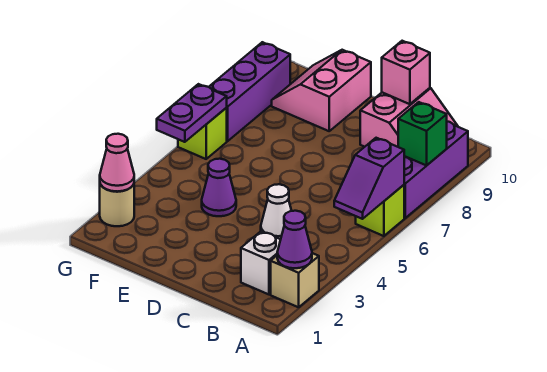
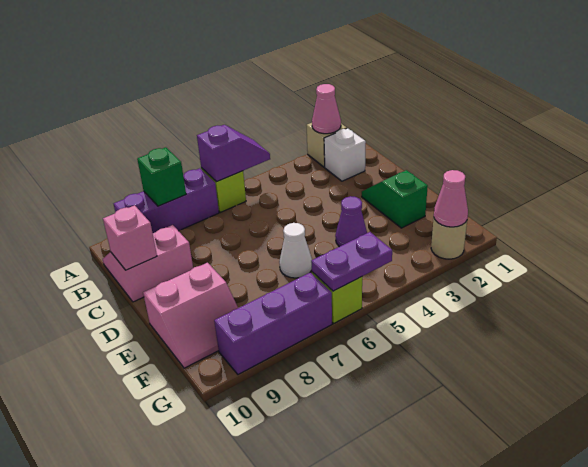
purple 1x1 cone [277,211,312,268] -> pink 1x1 cone [312,84,341,134]
white 1x1 cone [261,184,291,239] -> white 1x1 cone moved to [279,223,312,278]
none -> green 1x2 slope [362,170,428,228]

